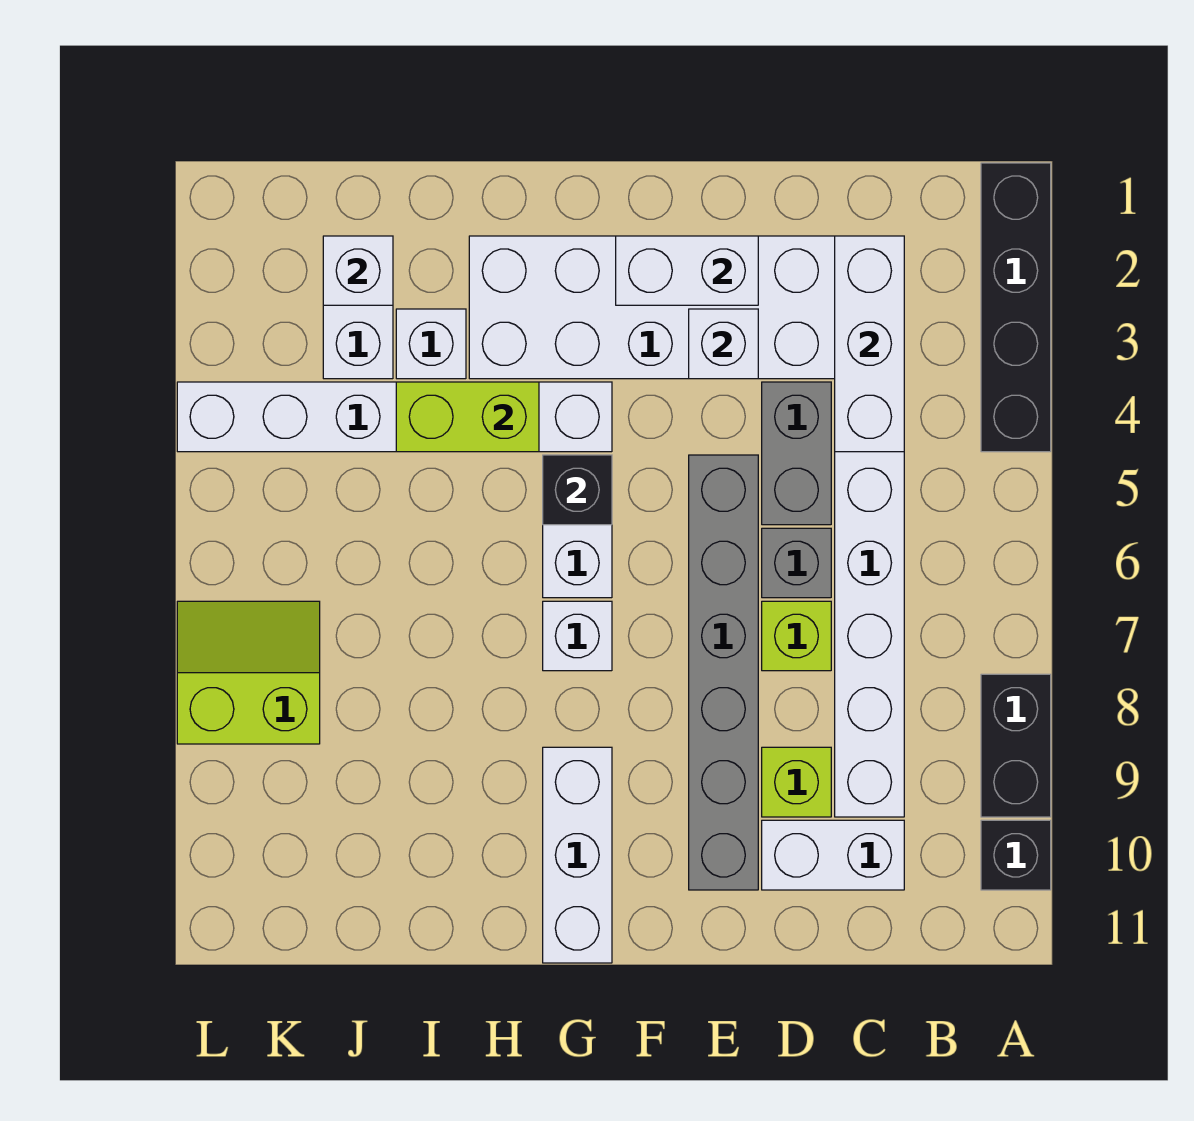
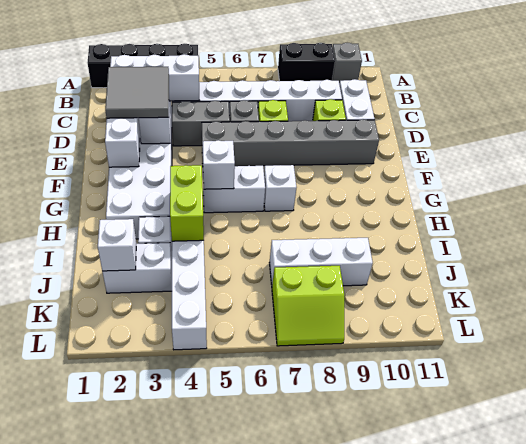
black 1x1 brick [981,820,1051,890] -> grey 1x1 brick [332,43,362,83]
none -> grey 2x2 tile [105,67,169,118]
black 1x1 brick [543,455,612,525] -> white 1x1 brick [203,140,235,189]
white 1x3 brick [543,747,612,963] -> white 1x3 brick moved to [270,238,373,286]
lime 2x2 slope [177,601,320,744] -> lime 2x2 slope turned to [272,266,344,346]

